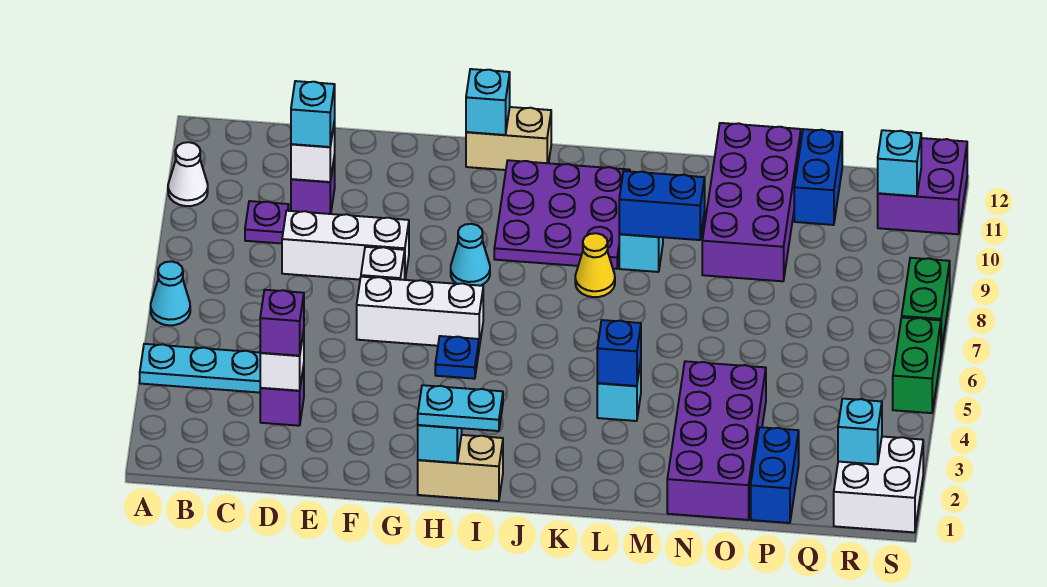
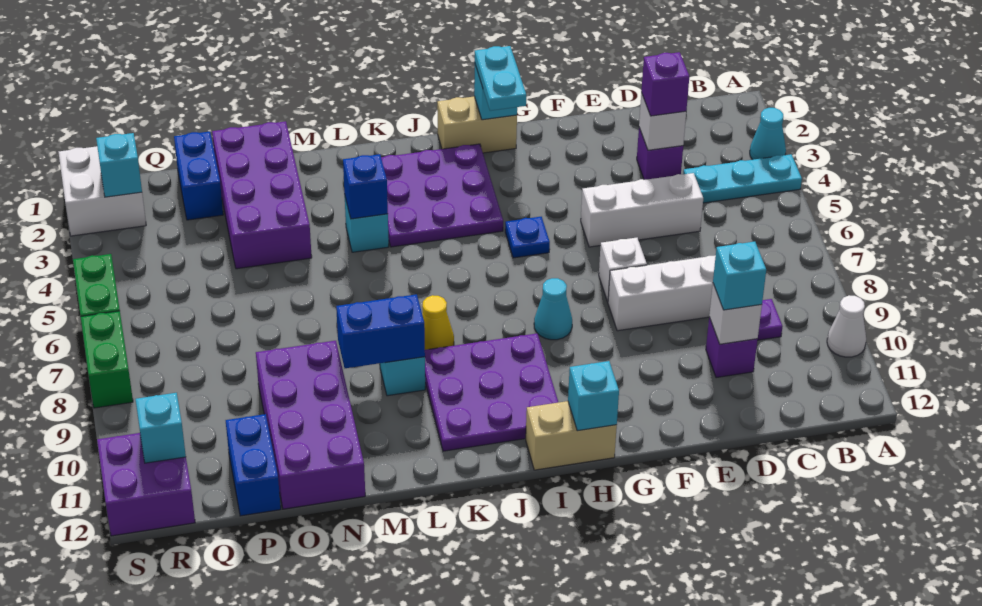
cyan 1x1 cone [151,261,190,325] -> cyan 1x1 cone moved to [750,108,786,160]
white 1x3 brick [357,277,483,347] -> white 1x3 brick moved to [581,173,703,247]
cyan 1x2 plate [418,385,503,431] -> cyan 1x2 plate turned to [475,46,526,111]
none -> purple 3x3 plate [381,144,503,247]

